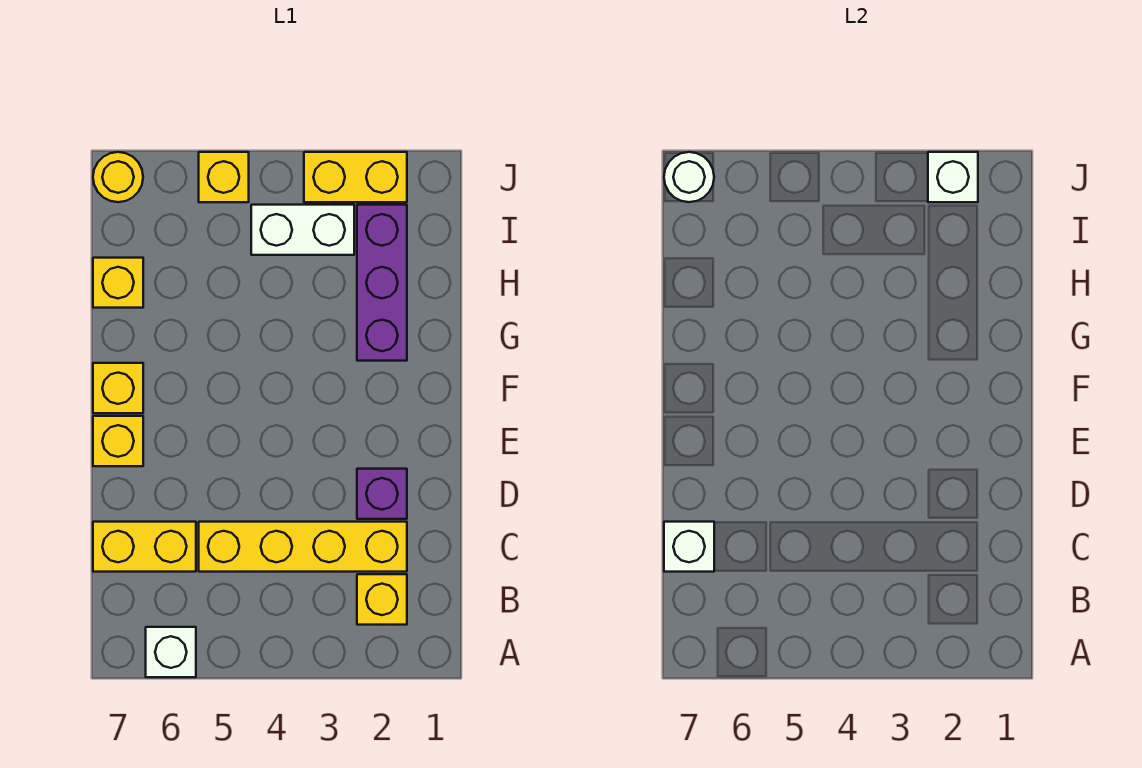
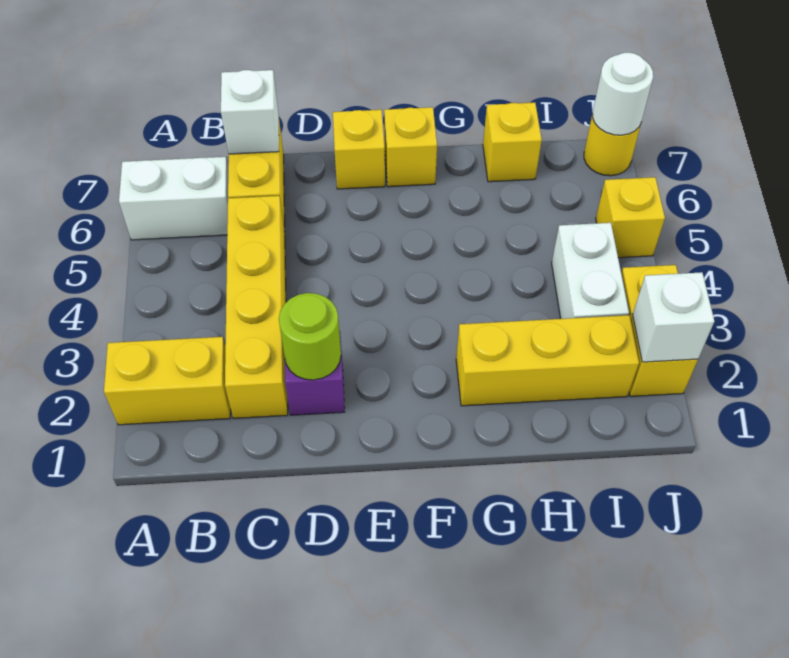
white 1x1 brick [146,627,196,677] -> white 1x2 brick [119,157,228,240]
yellow 1x1 brick [357,574,407,625] -> yellow 1x2 brick [104,337,231,425]
none -> lime 1x1 round brick [279,293,341,380]
purple 1x3 brick [357,205,407,361] -> yellow 1x3 brick [456,315,639,406]

